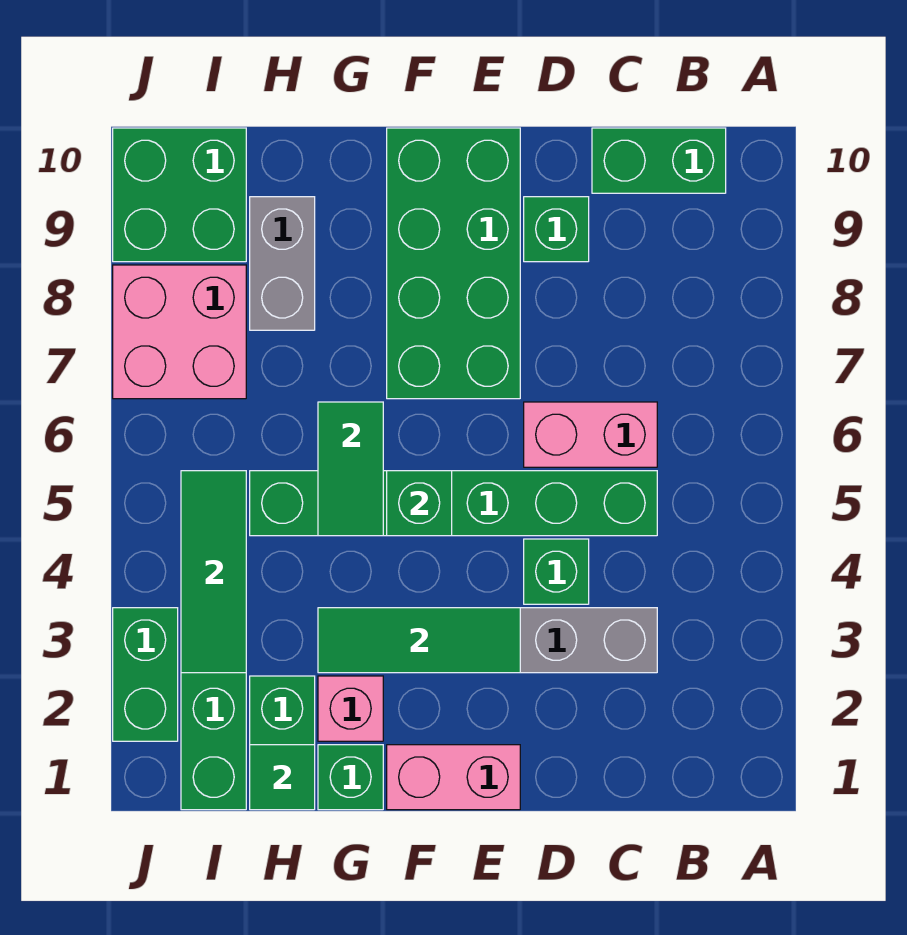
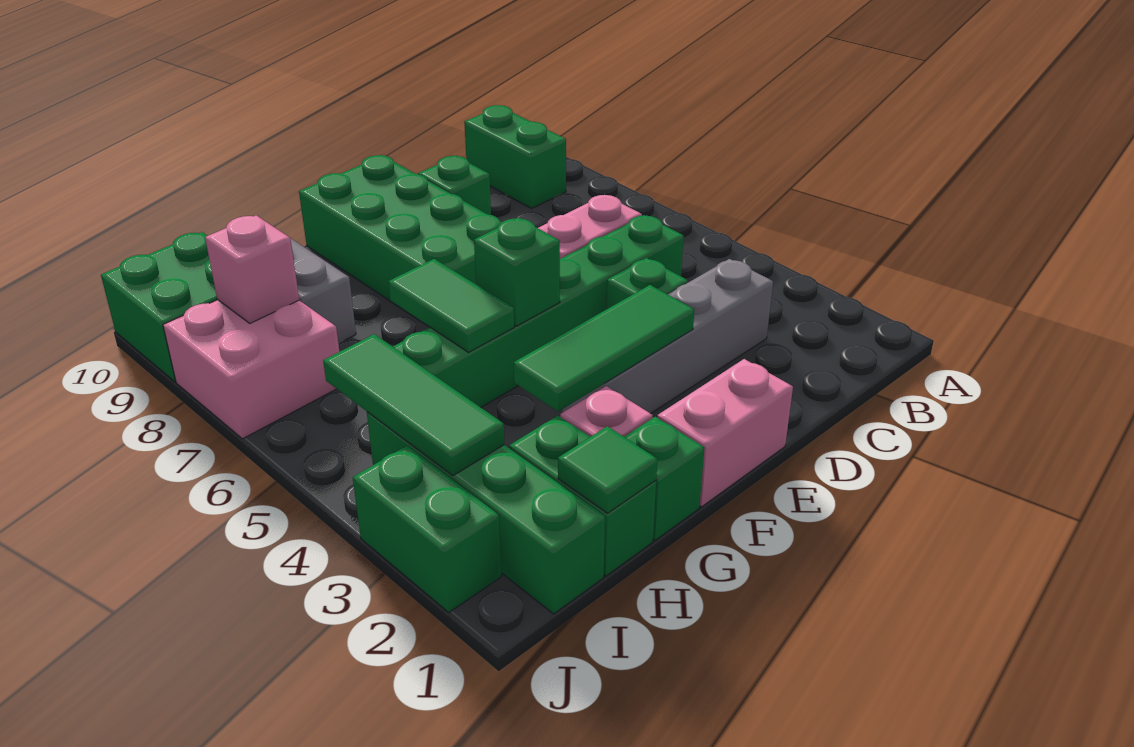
green 1x2 brick [592,128,726,193] -> green 1x2 brick turned to [464,105,566,208]
none -> pink 1x1 brick [205,215,299,323]

